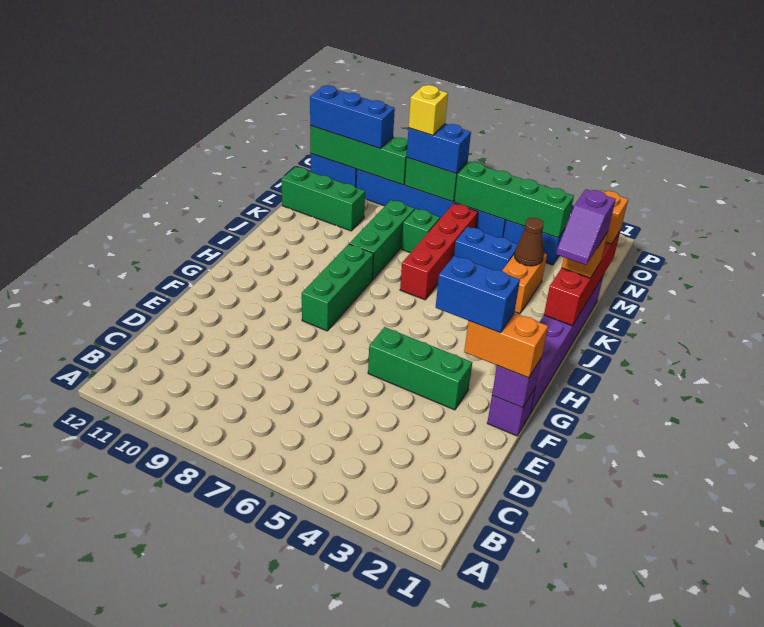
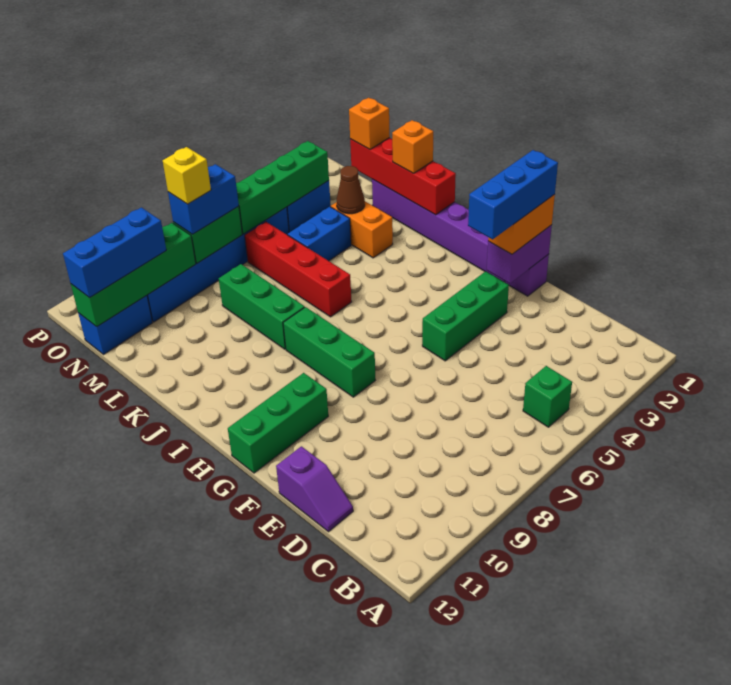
purple 1x1 brick [492,359,541,408] -> purple 1x2 brick [487,225,552,284]
blue 1x2 brick [436,256,520,333] -> blue 1x3 brick [468,150,558,239]
purple 1x2 slope [556,189,616,265] -> purple 1x2 slope moved to [276,446,353,532]
green 1x1 brick [402,209,440,253] -> green 1x1 brick moved to [523,366,572,427]
green 1x3 brick [281,167,365,231] -> green 1x3 brick moved to [228,373,328,473]

